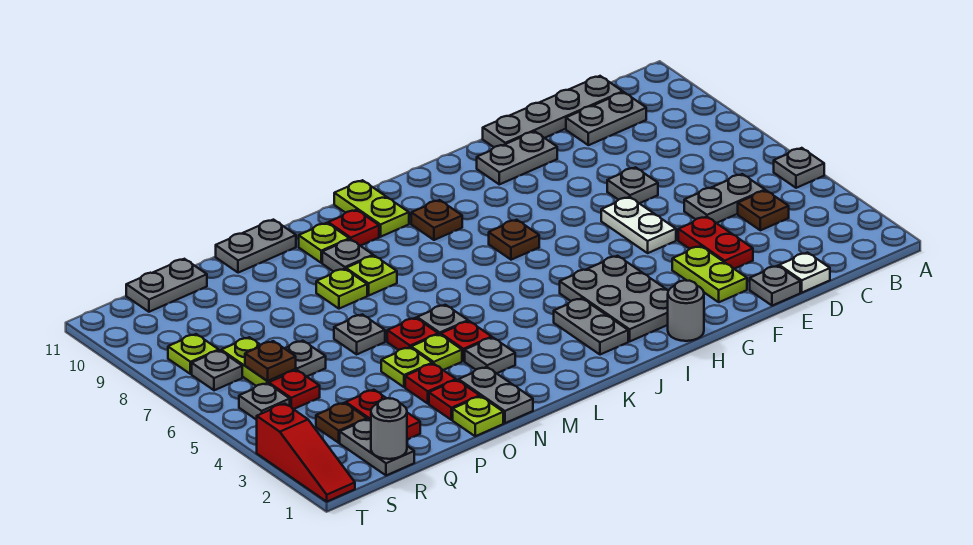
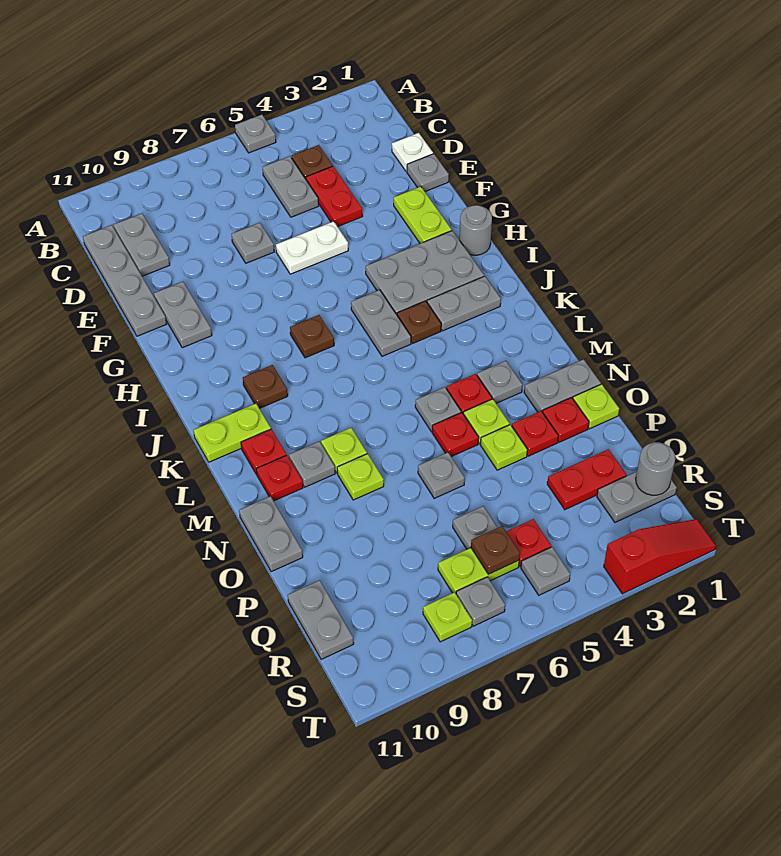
red 1x2 plate [678,216,753,269] -> red 1x2 plate turned to [306,166,363,227]
lime 1x2 plate [672,246,747,302] -> lime 1x2 plate turned to [394,187,452,244]
none -> grey 1x2 plate [351,290,411,356]
lime 1x1 plate [299,223,349,263] -> red 1x1 plate [257,455,303,501]
brown 1x1 plate [316,403,367,443] -> brown 1x1 plate moved to [397,301,441,344]

